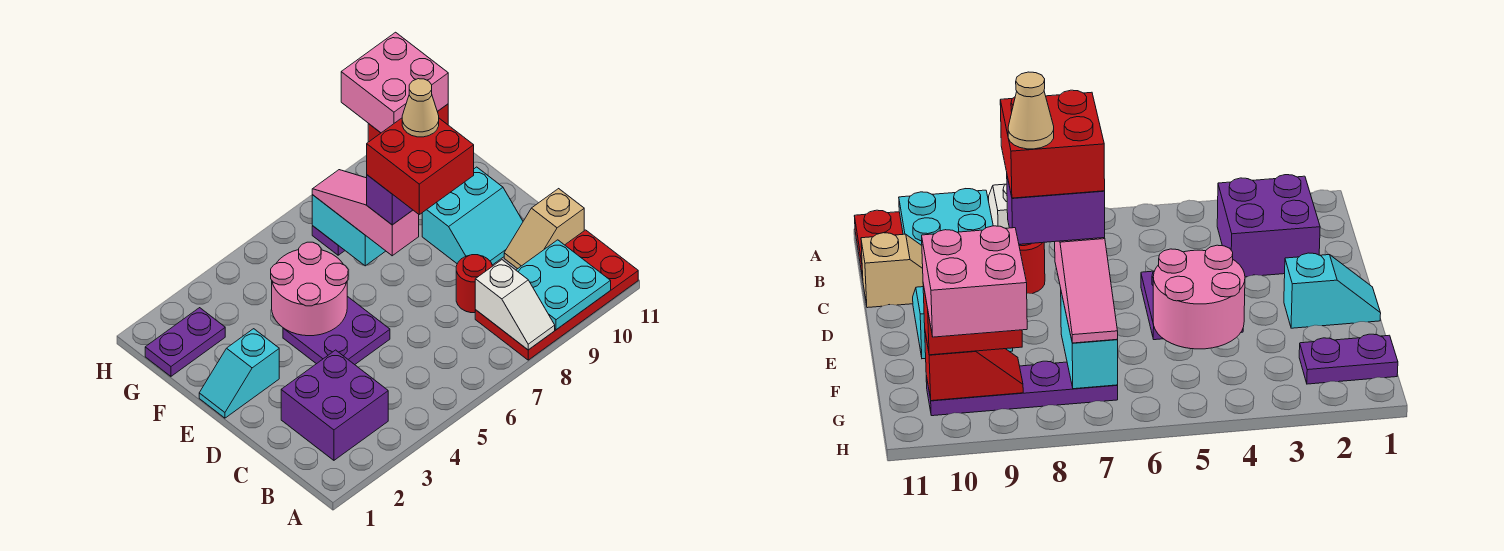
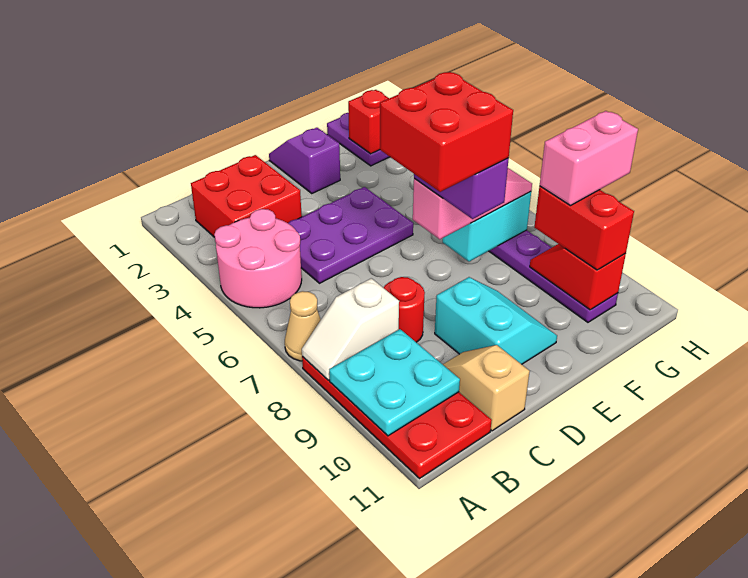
purple 2x2 brick [281,350,388,460] -> red 2x2 brick [191,155,302,237]
purple 2x2 plate [283,296,390,365] -> purple 2x3 plate [288,187,413,283]
cyan 2x2 slope [422,167,523,265] -> cyan 2x2 slope turned to [435,277,557,364]
cyan 1x2 slope [199,329,279,418] -> purple 1x2 slope [269,128,340,193]
pink 2x2 round brick [271,242,348,336] -> pink 2x2 round brick moved to [214,209,302,308]
tan 1x1 cone [402,79,439,137] -> tan 1x1 cone moved to [285,291,321,361]
none -> red 1x1 brick [348,90,389,154]
pink 2x2 brick [341,32,448,133] -> pink 1x2 brick [540,111,638,206]

